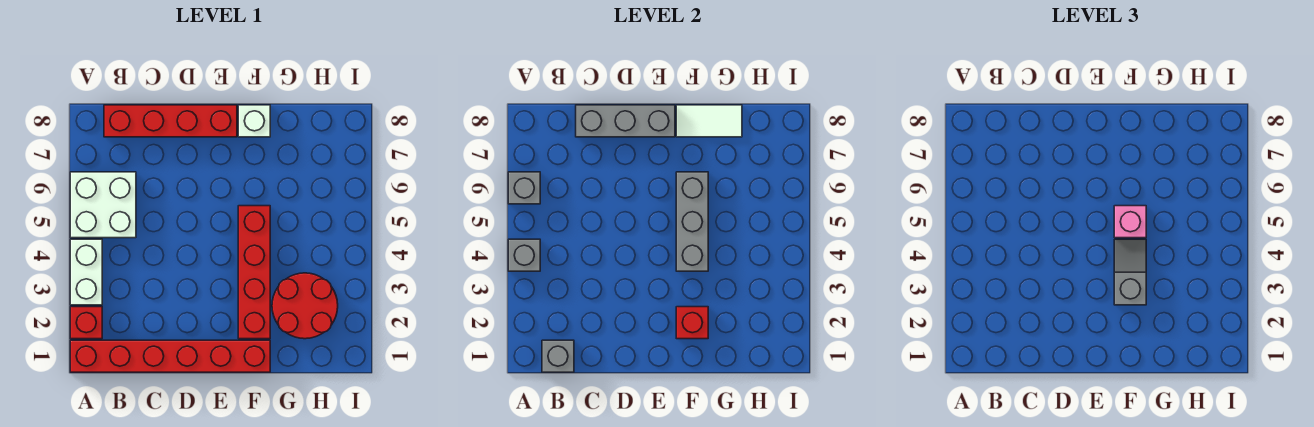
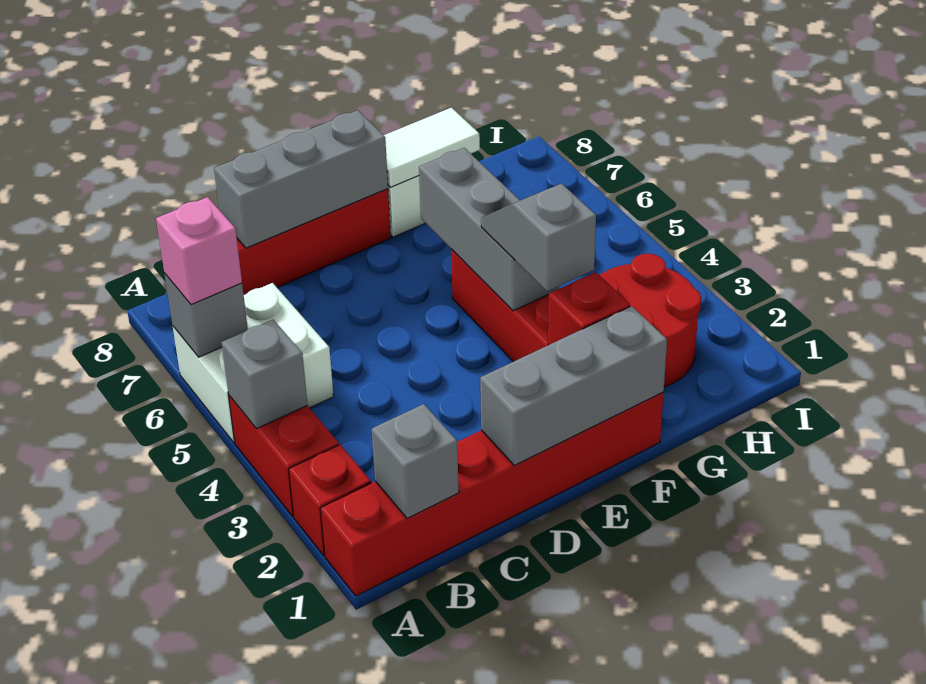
white 1x2 brick [70,239,102,305] -> red 1x2 brick [229,396,339,516]
none -> grey 1x3 brick [480,306,667,465]
pink 1x1 brick [1114,206,1146,238] -> pink 1x1 brick moved to [156,197,242,305]

